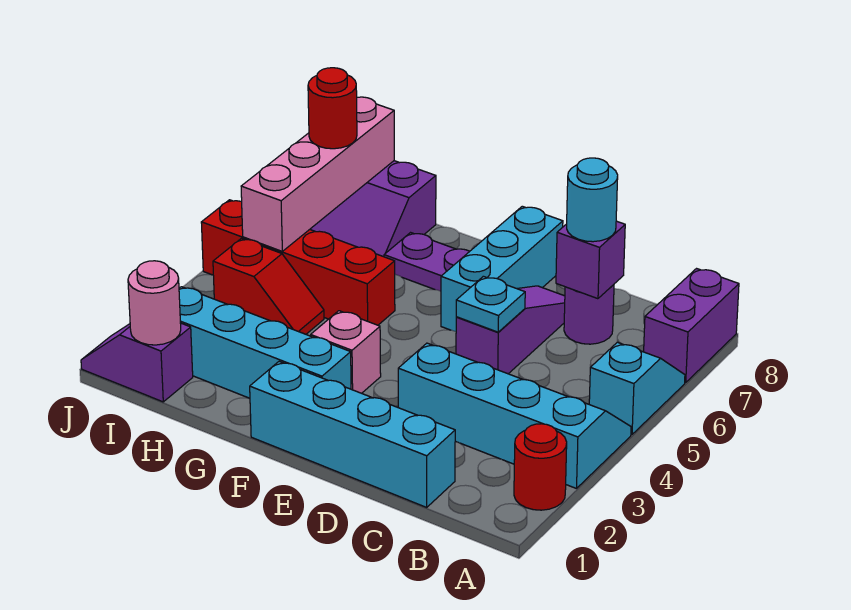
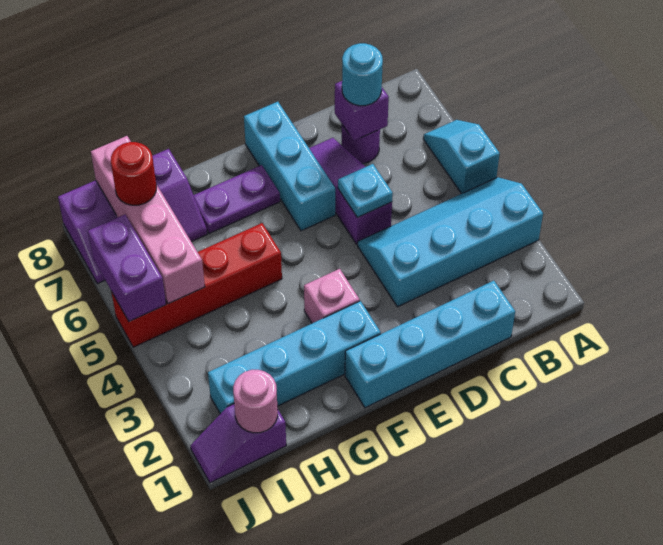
red 1x1 round brick [514,424,567,510] -> none
purple 1x2 brick [644,269,739,383] -> purple 1x2 brick moved to [88,215,166,321]
red 1x2 slope [213,239,324,334] -> none

